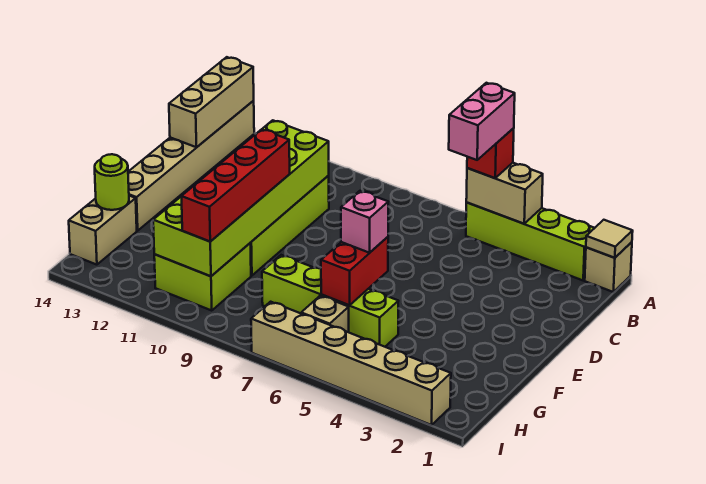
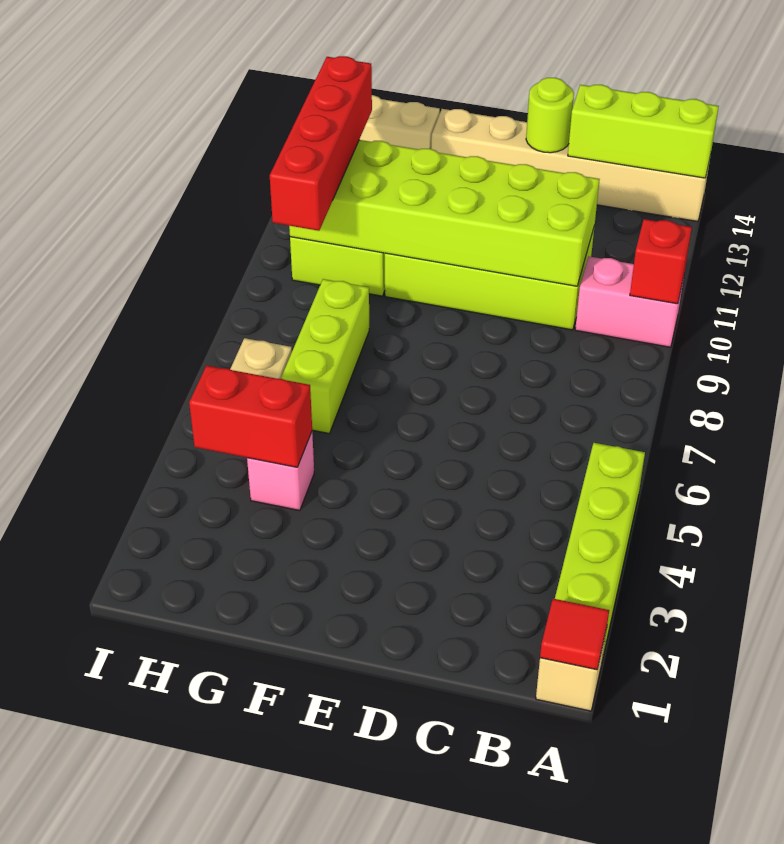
tan 1x1 tile [586,220,633,258] -> red 1x1 tile [540,599,609,670]
tan 1x2 brick [466,163,543,224] -> none
red 1x1 brick [467,128,514,178] -> red 1x1 brick moved to [630,219,692,304]
pink 1x2 brick [449,83,515,160] -> pink 1x2 brick moved to [575,257,684,347]
tan 1x3 brick [169,57,254,147] -> lime 1x3 brick [568,85,719,178]
red 1x4 brick [181,129,290,242] -> red 1x4 brick turned to [270,56,372,231]
red 1x2 brick [321,237,388,305] -> red 1x2 brick moved to [189,365,312,467]
pink 1x1 brick [341,191,388,253] -> pink 1x1 brick moved to [247,432,314,511]
lime 1x4 brick [262,255,398,347] -> lime 1x3 brick [281,279,369,433]
lime 1x1 round brick [95,154,129,210] -> lime 1x1 round brick moved to [526,78,574,153]
tan 1x6 brick [251,302,451,425] -> none

